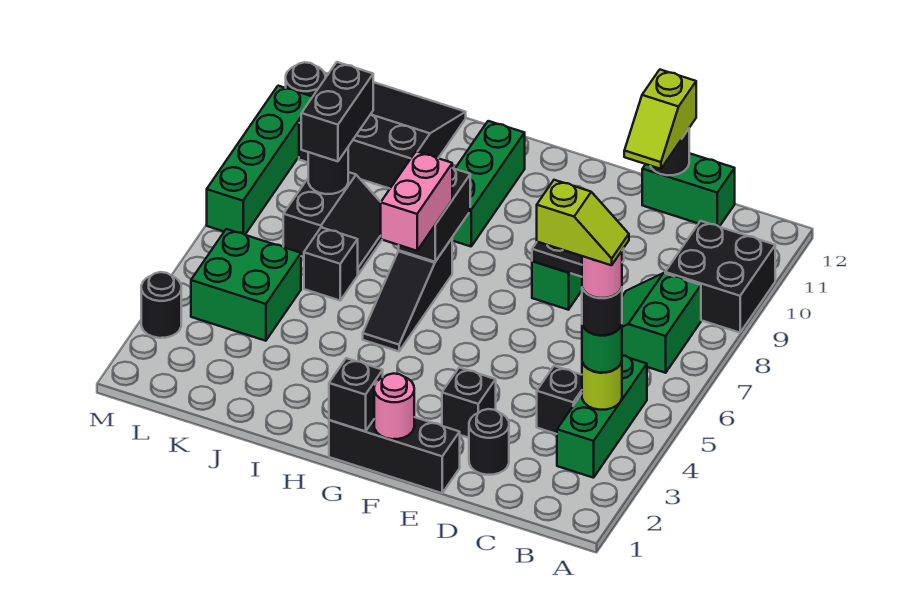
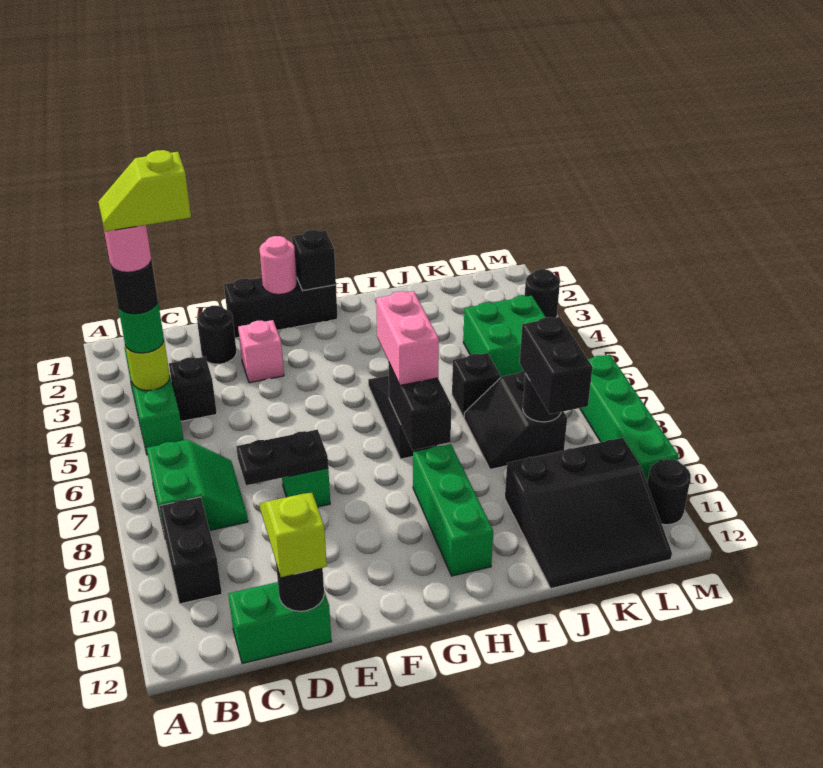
black 2x2 brick [665,221,775,333] -> black 1x2 brick [159,497,222,604]
black 1x1 brick [442,368,496,438] -> pink 1x1 brick [238,320,284,383]

